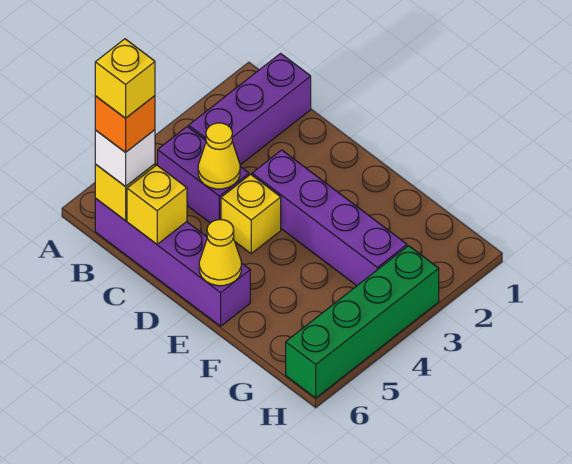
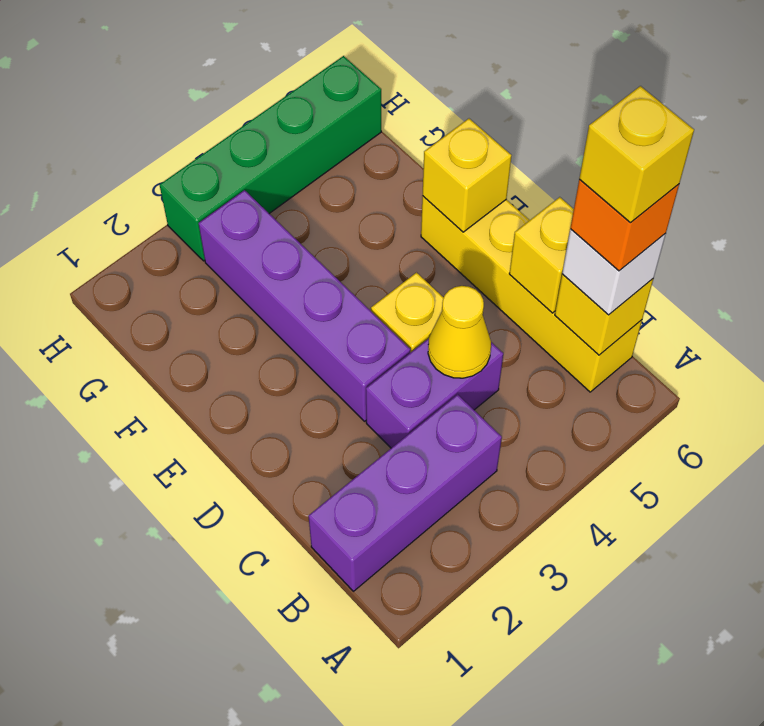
purple 1x2 brick [158,127,249,223] -> purple 1x2 brick turned to [366,339,503,448]
purple 1x4 brick [95,198,250,326] -> yellow 1x4 brick [421,196,642,392]
yellow 1x1 cone [199,220,241,286] -> yellow 1x1 brick [423,119,512,232]

